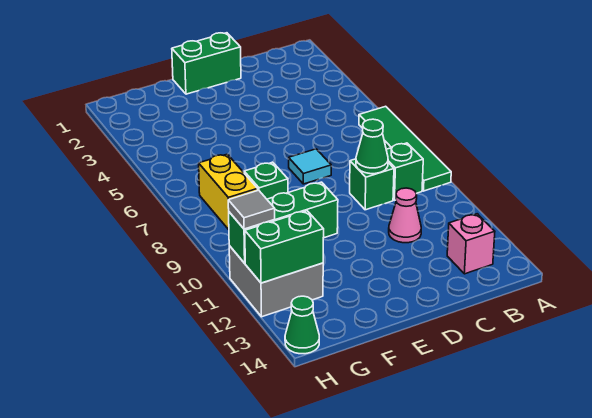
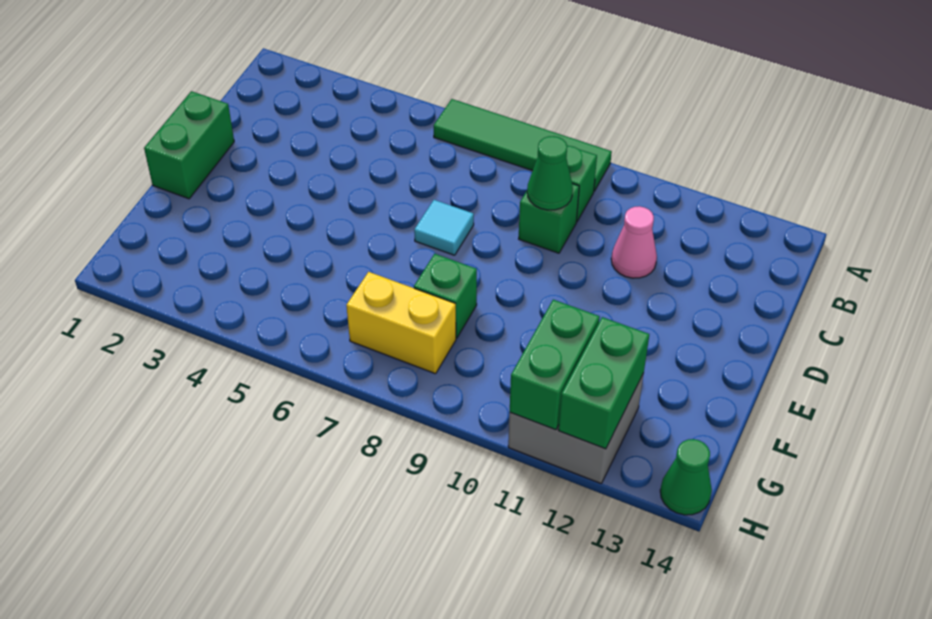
pink 1x1 brick [447,214,495,274] -> none
green 1x3 brick [229,182,338,263] -> green 1x2 brick [510,300,600,430]
grey 1x1 tile [228,190,275,229] -> none

